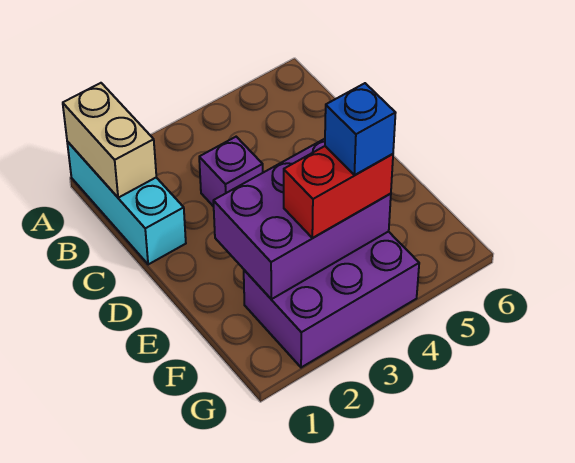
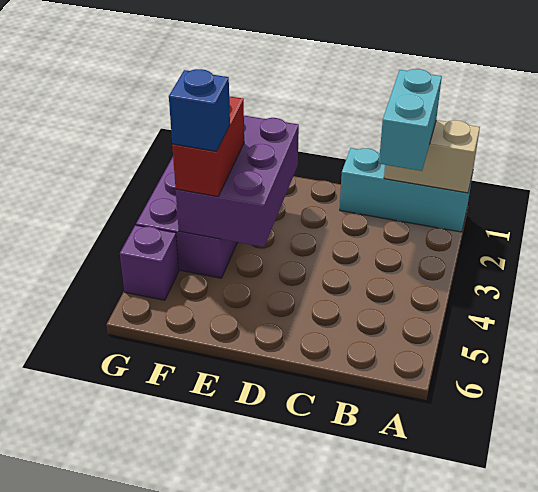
none -> cyan 1x2 brick [379,69,442,171]
purple 1x1 brick [199,137,263,207] -> purple 1x1 brick moved to [120,225,179,300]

